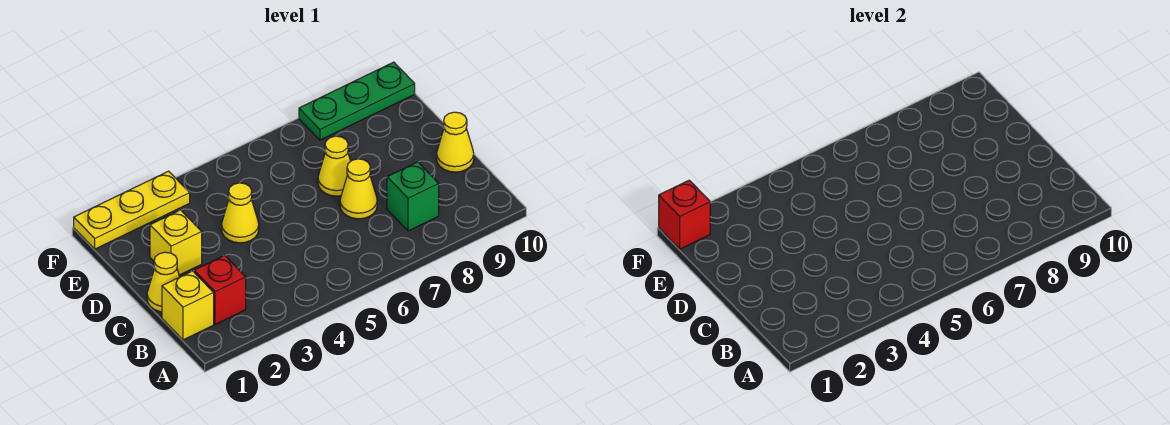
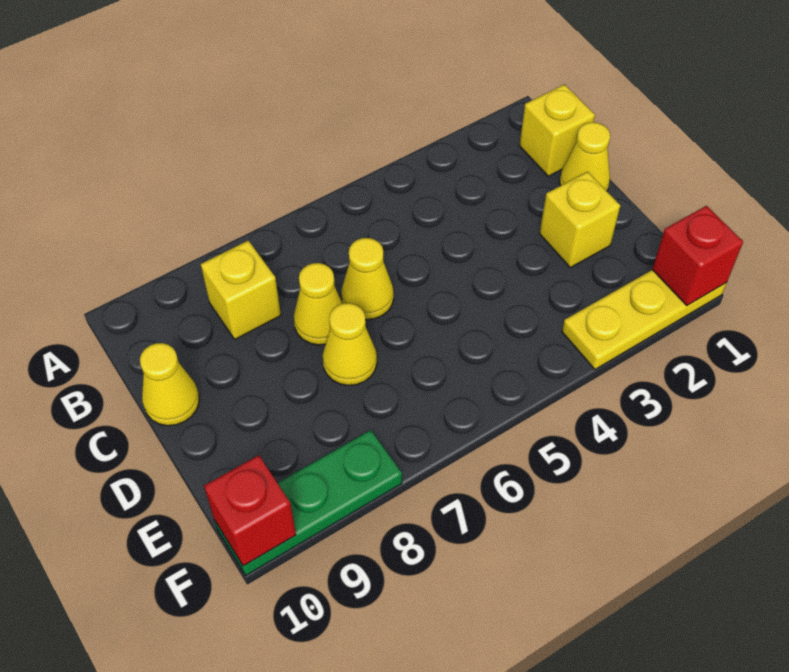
red 1x1 brick [194,255,246,324] -> red 1x1 brick moved to [204,455,296,566]
green 1x1 brick [387,162,439,231] -> yellow 1x1 brick [201,241,281,339]
yellow 1x1 cone [222,183,259,243] -> yellow 1x1 cone moved to [341,238,394,320]

